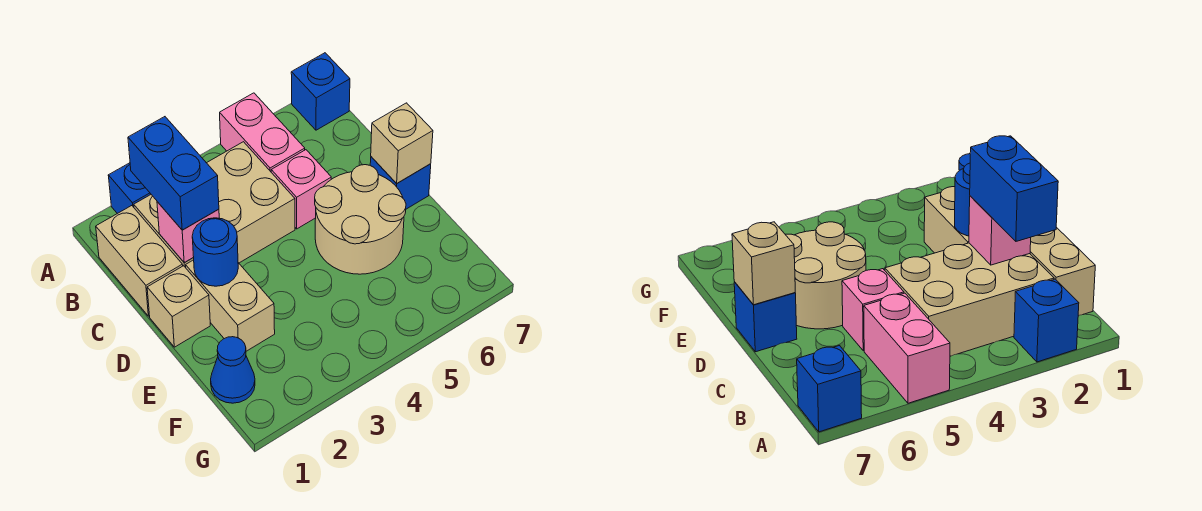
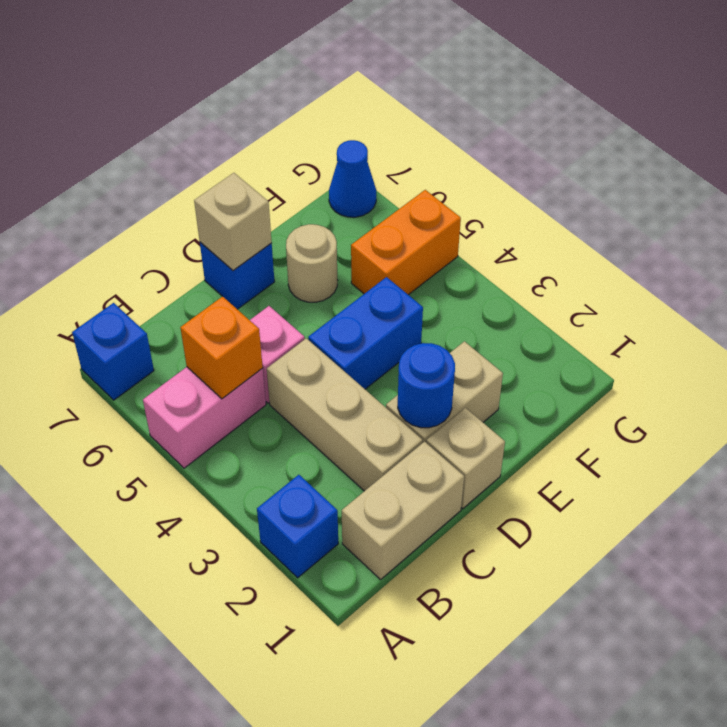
tan 2x3 brick [134,142,295,268] -> tan 1x3 brick [267,338,423,491]
blue 1x2 brick [128,117,219,230] -> blue 1x2 brick moved to [308,277,423,389]
none -> orange 1x1 brick [180,296,263,399]
pink 1x1 brick [157,202,219,263] -> none
tan 2x2 round brick [315,165,406,274] -> tan 1x1 round brick [286,224,337,302]
blue 1x1 cone [211,337,255,403] -> blue 1x1 cone moved to [329,140,376,217]
none -> orange 1x2 brick [351,190,461,295]

